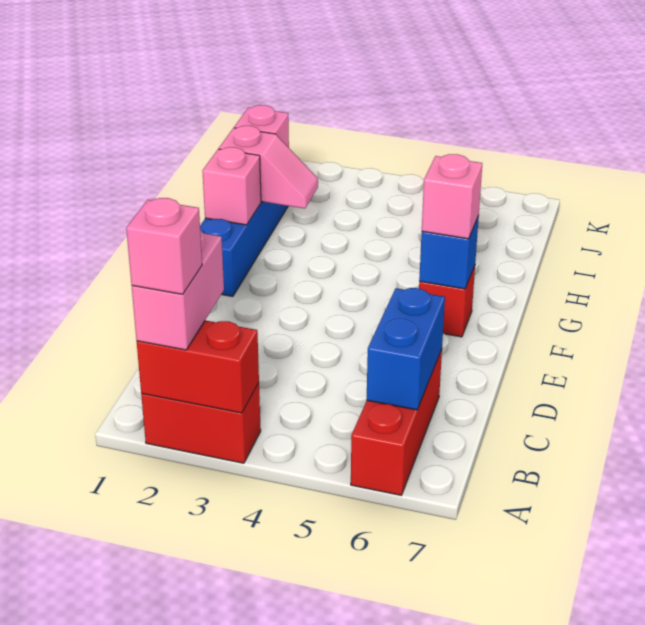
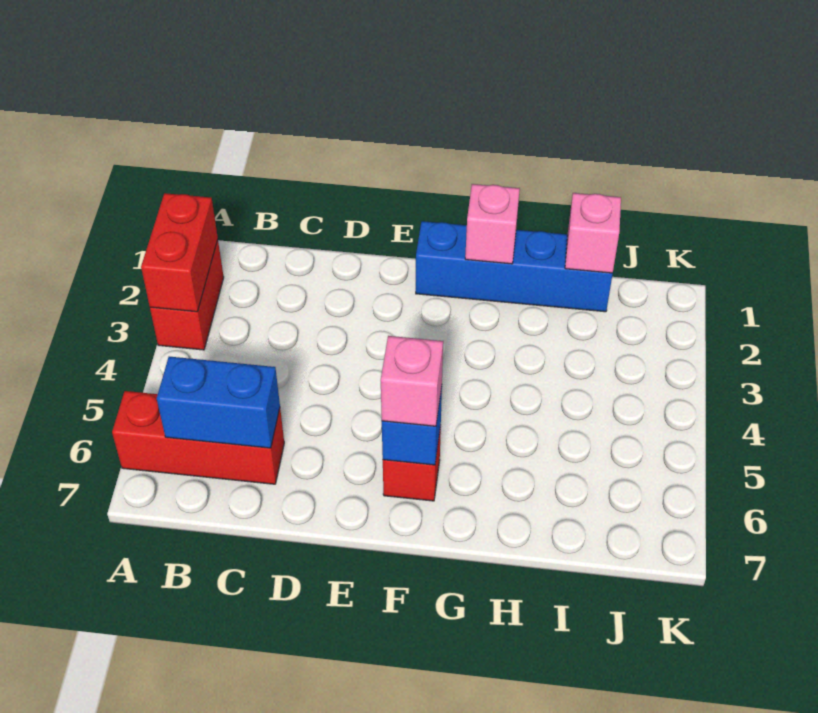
pink 1x2 brick [132,230,224,350] -> none
pink 1x1 brick [126,198,202,294] -> none
pink 1x2 slope [219,126,318,209] -> none

